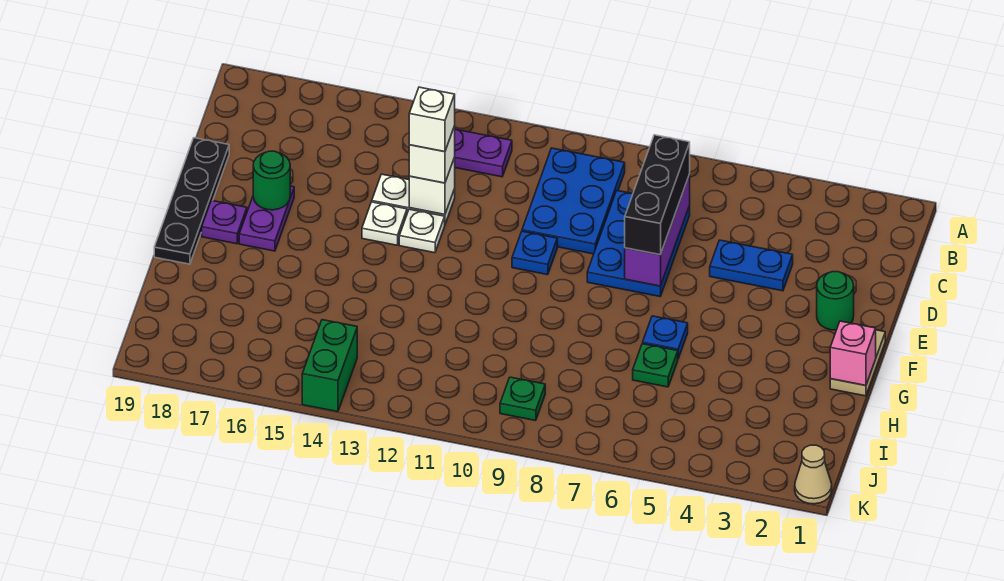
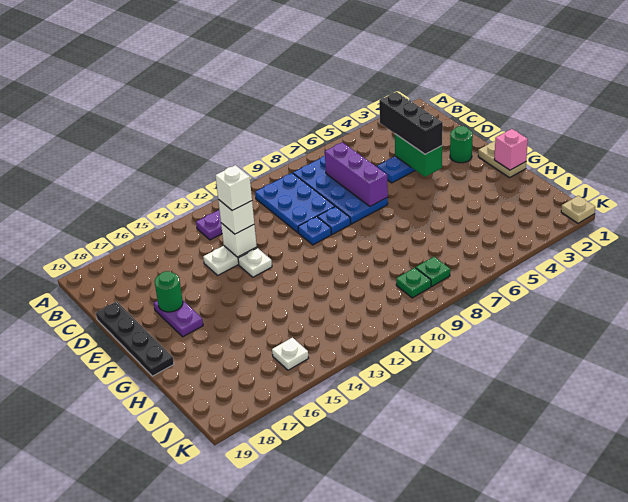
blue 2x3 plate [587,191,690,296] -> blue 2x4 plate [293,156,388,224]
black 1x3 brick [625,135,690,255] -> black 1x3 brick moved to [379,92,443,154]
white 1x1 plate [362,202,407,245] -> white 1x1 plate moved to [272,338,308,370]
purple 1x1 plate [202,200,247,244] -> none
blue 1x1 plate [643,316,688,358] -> blue 1x1 plate moved to [318,207,350,234]
green 1x1 plate [633,344,678,387] -> green 1x1 plate moved to [416,257,450,286]
green 1x2 brick [302,320,357,412] -> green 1x2 brick moved to [395,134,442,177]
tan 1x1 cone [795,445,832,504] -> tan 1x1 plate [561,196,595,223]

